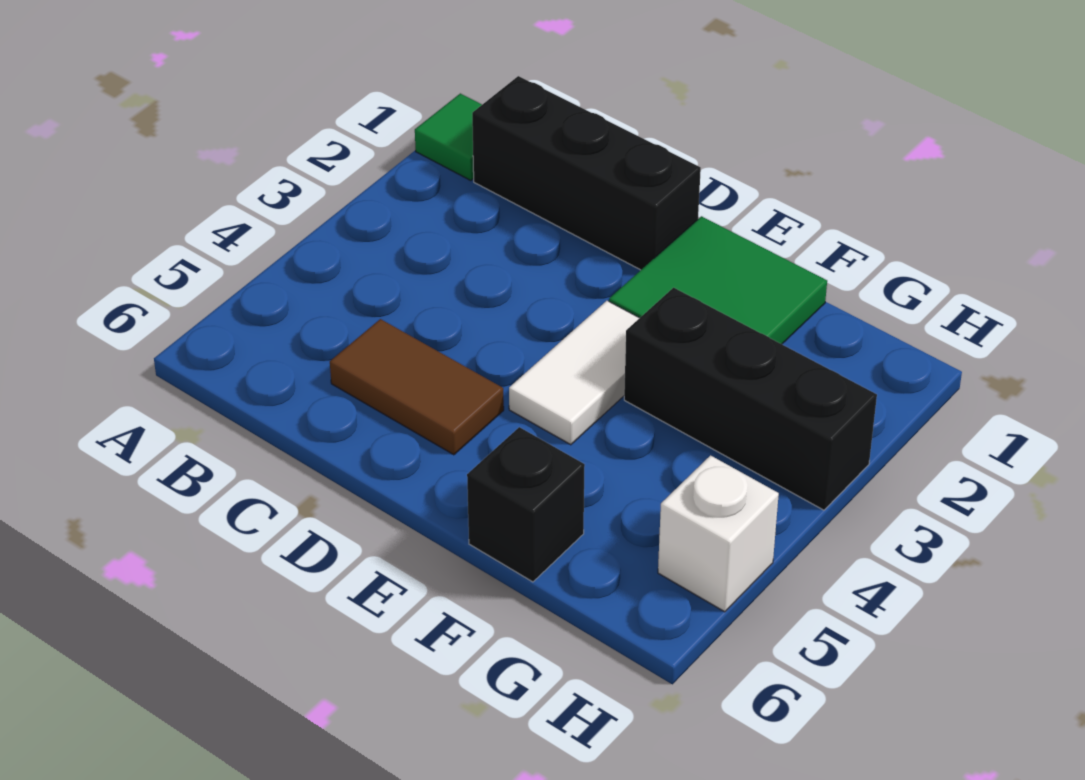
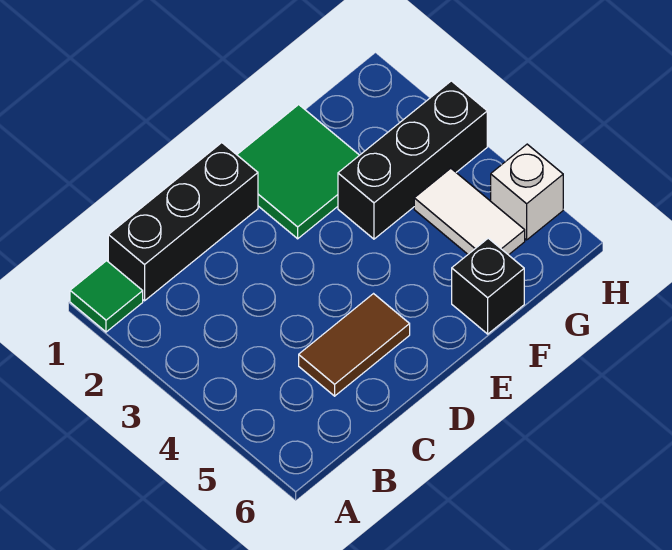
white 1x2 tile [509,301,639,445] -> white 1x2 tile moved to [414,168,525,255]

